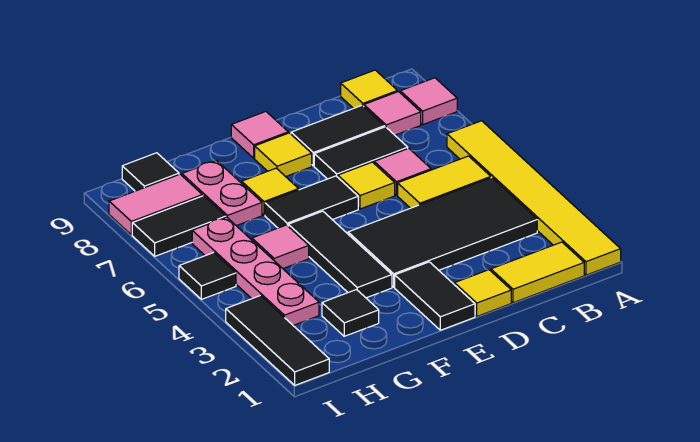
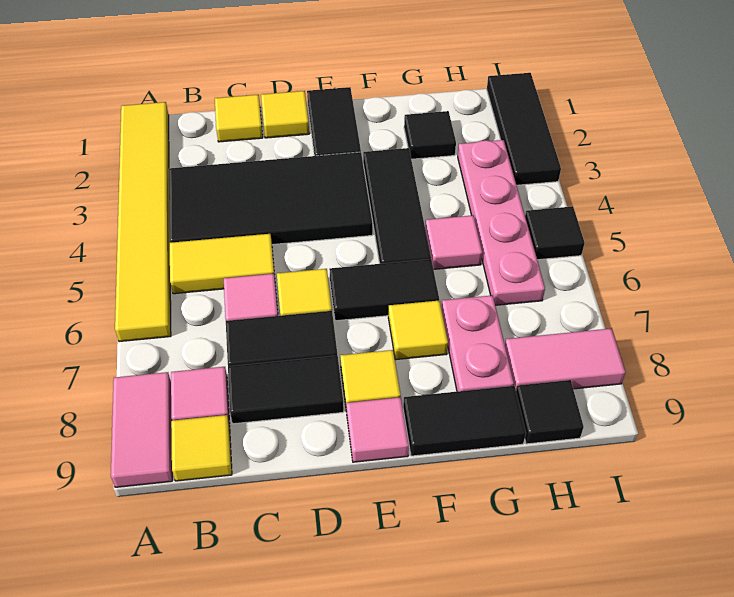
pink 1x1 tile [400,78,457,124] -> pink 1x2 tile [111,372,172,487]
yellow 1x2 tile [491,242,584,303] -> yellow 1x1 tile [215,95,263,142]
black 1x2 tile [132,196,226,256] -> black 1x2 tile moved to [403,386,526,456]

